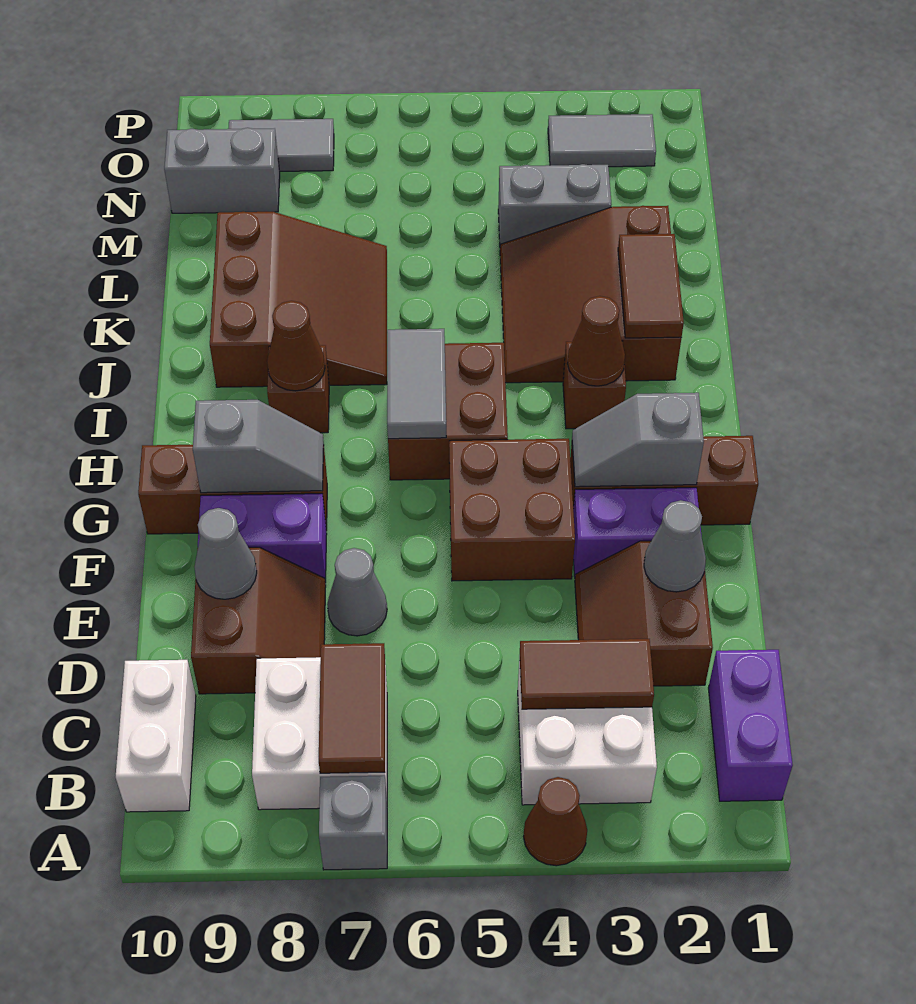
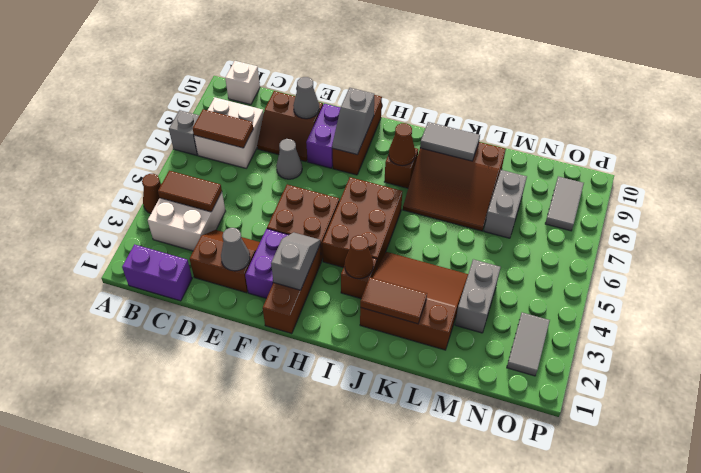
white 1x2 brick [116,660,196,812] -> white 1x1 brick [225,61,260,105]
brown 1x2 tile [520,639,654,709] -> brown 1x2 tile turned to [158,171,222,212]
brown 2x2 brick [388,343,508,480] -> brown 2x3 brick [322,177,402,268]
grey 1x2 tile [387,329,446,439] -> grey 1x2 tile moved to [420,122,480,161]
grey 1x2 brick [164,128,280,213] -> grey 1x2 brick moved to [484,170,527,238]

